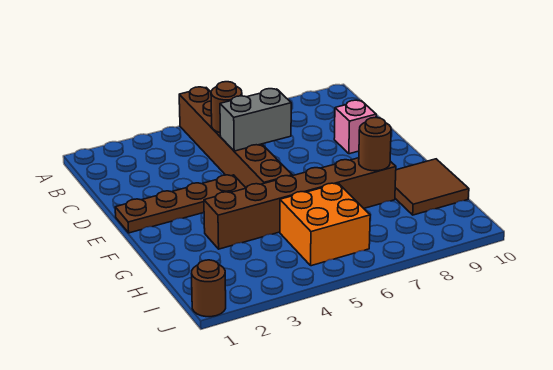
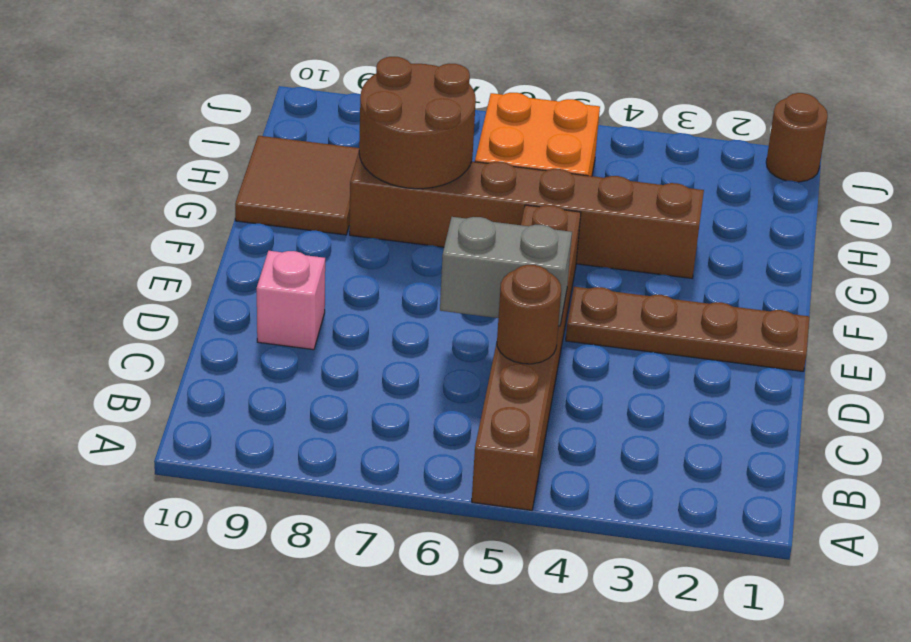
brown 1x1 round brick [359,118,391,171] -> brown 2x2 round brick [359,57,476,189]

